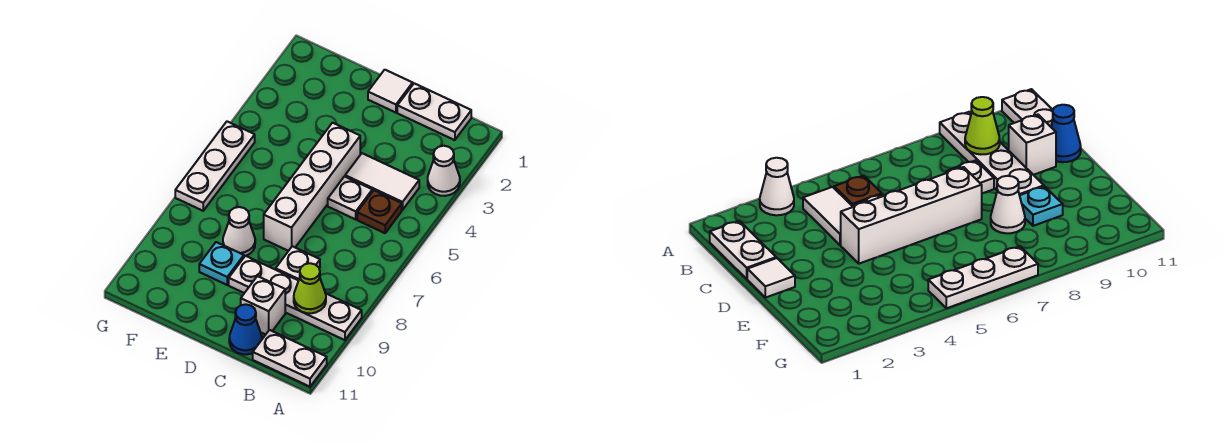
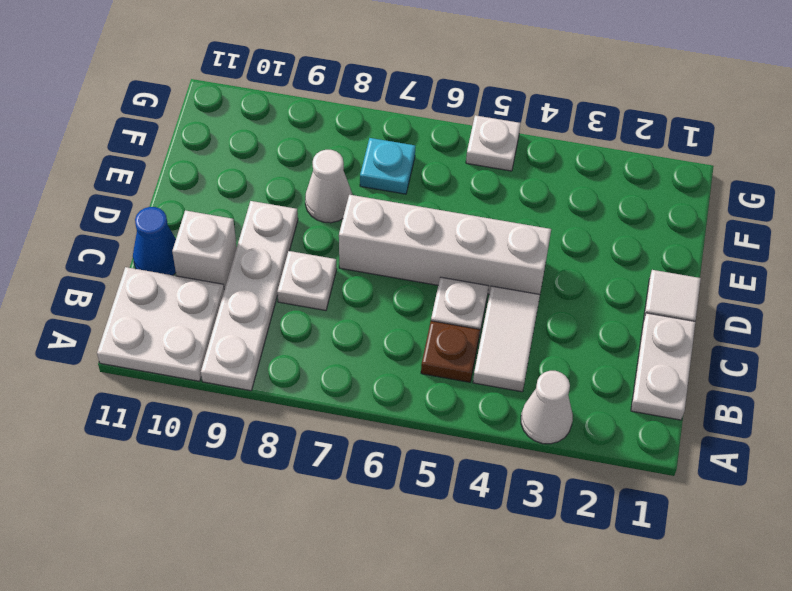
white 1x2 plate [253,330,327,387] -> white 2x2 plate [97,267,224,381]
lime 1x1 cone [294,263,326,313] -> none
cyan 1x1 plate [199,242,244,285] -> cyan 1x1 plate moved to [360,138,415,194]
white 1x3 plate [175,122,255,211] -> white 1x1 plate [466,115,521,171]

